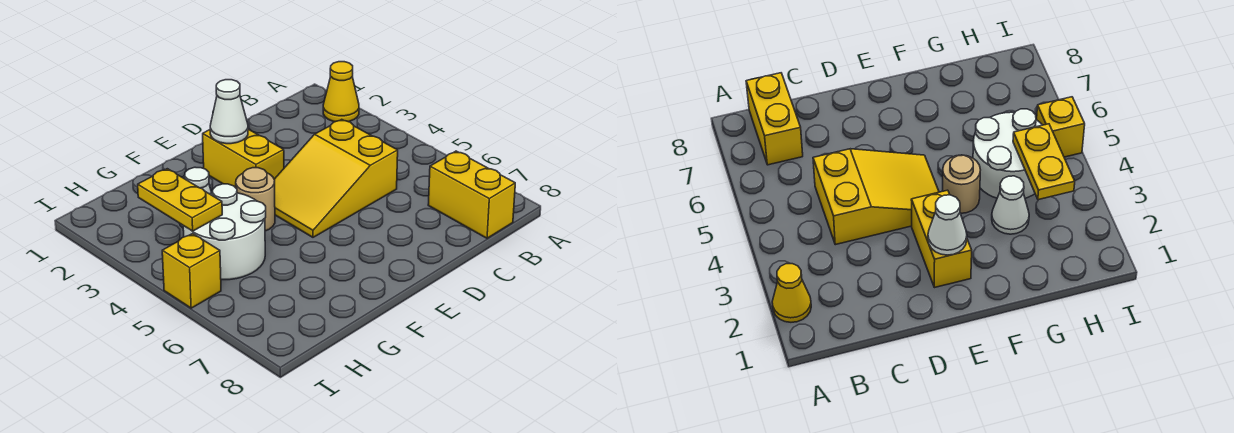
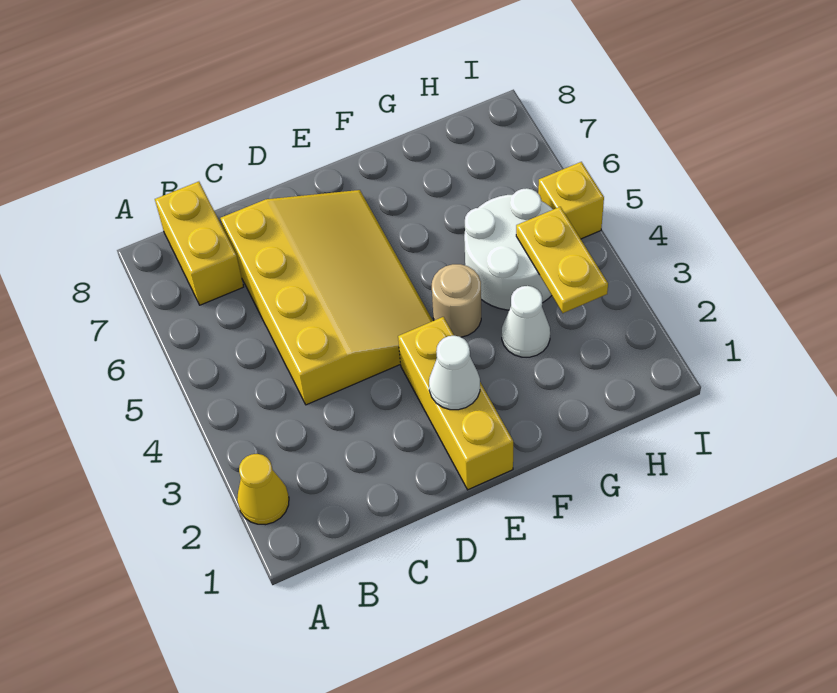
yellow 2x3 slope [274,120,398,237] -> yellow 3x4 slope [220,190,433,405]
yellow 1x2 brick [203,129,284,188] -> yellow 1x3 brick [398,317,513,490]

